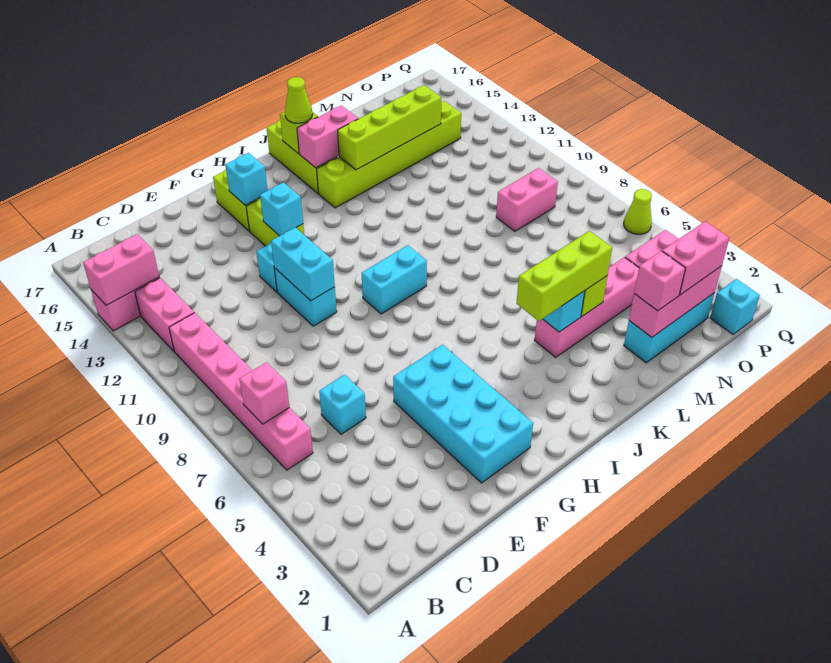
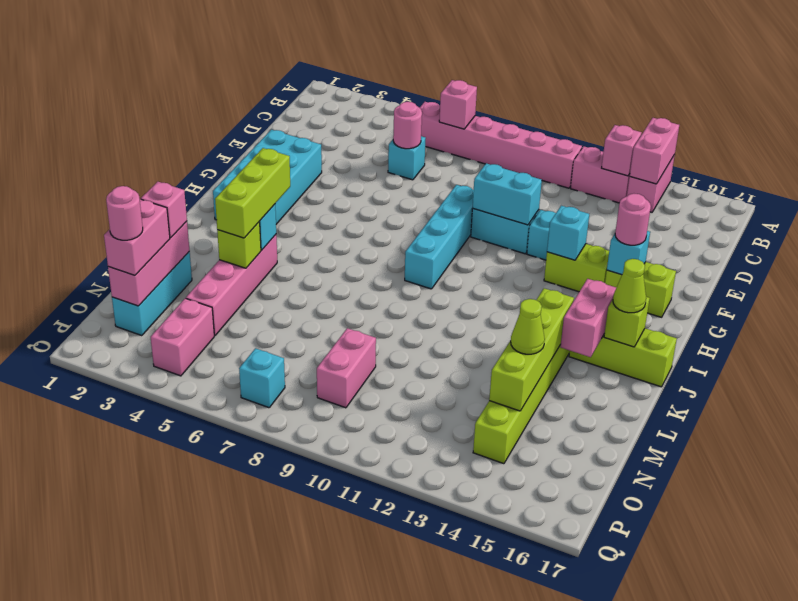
none -> pink 1x1 brick [602,125,642,176]
none -> pink 1x1 round brick [393,102,422,149]
cyan 2x4 brick [393,345,533,483] -> cyan 2x4 brick turned to [213,130,322,224]
none -> pink 1x1 round brick [615,194,651,245]
cyan 1x2 brick [362,245,427,314] -> cyan 1x4 brick [405,185,474,289]
none -> pink 1x1 round brick [106,186,143,240]
cyan 1x1 brick [710,279,760,334] -> cyan 1x1 brick moved to [239,348,285,408]
lime 1x1 cone [624,189,652,234] -> lime 1x1 cone moved to [511,299,545,354]

